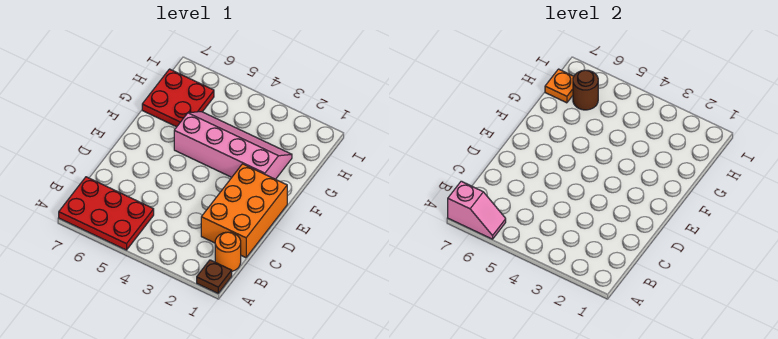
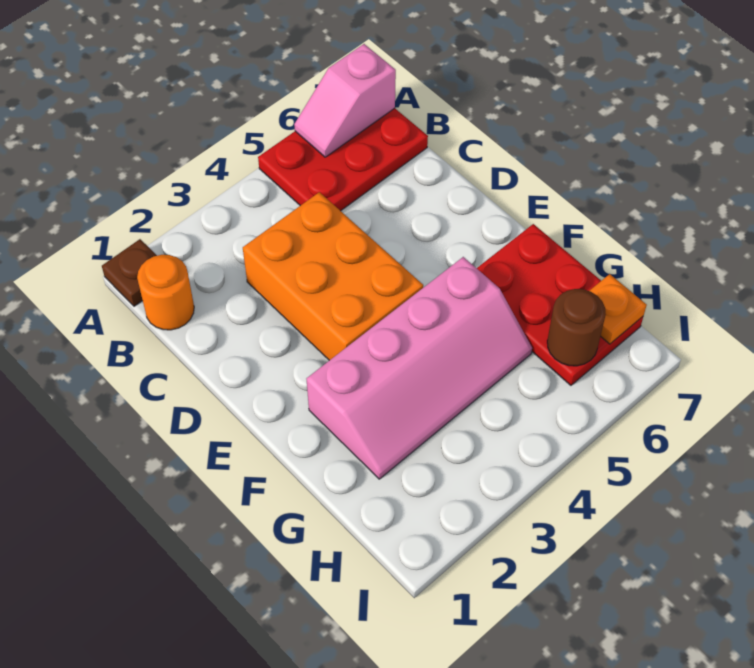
orange 2x3 brick [201,164,287,258] -> orange 2x3 brick moved to [243,192,423,360]
red 2x2 plate [142,69,214,127] -> red 2x3 plate [477,224,643,385]

